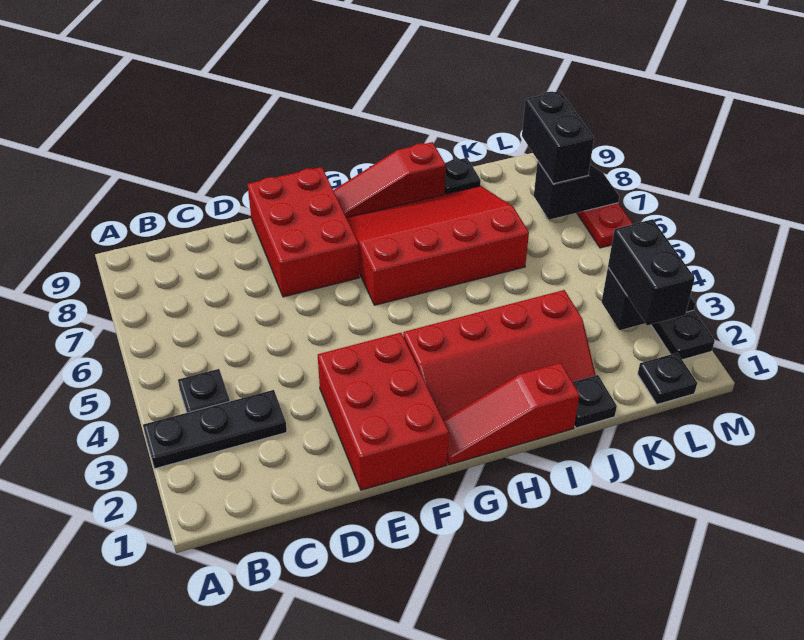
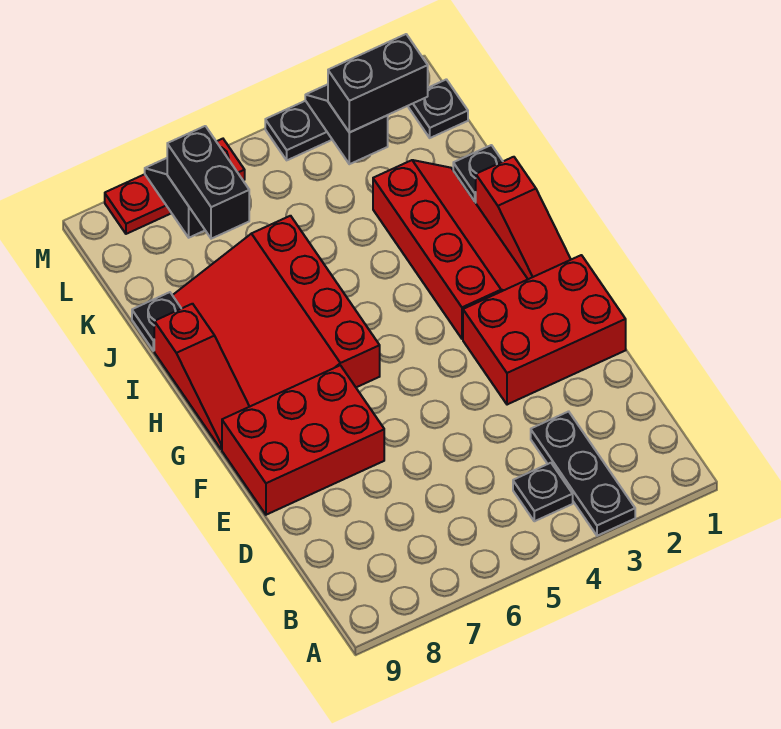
black 1x2 brick [522,91,594,184] -> black 1x2 brick turned to [167,126,249,239]

